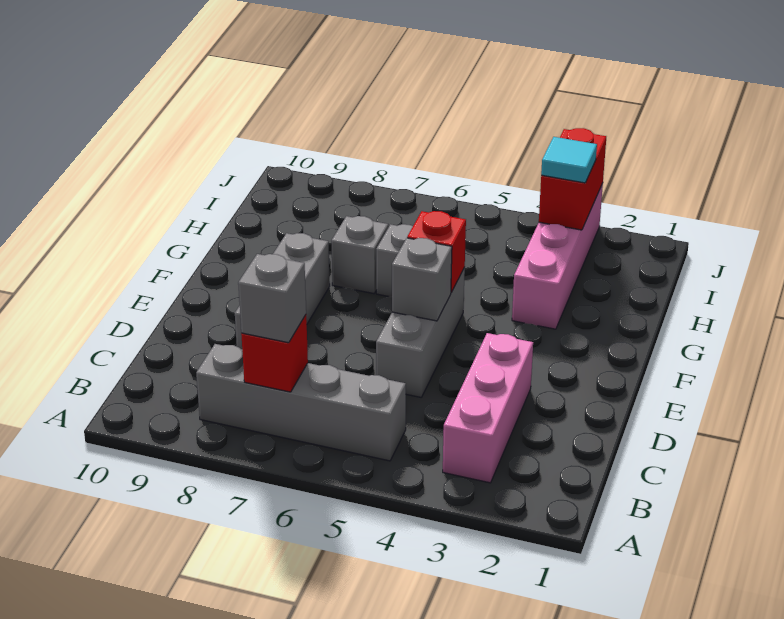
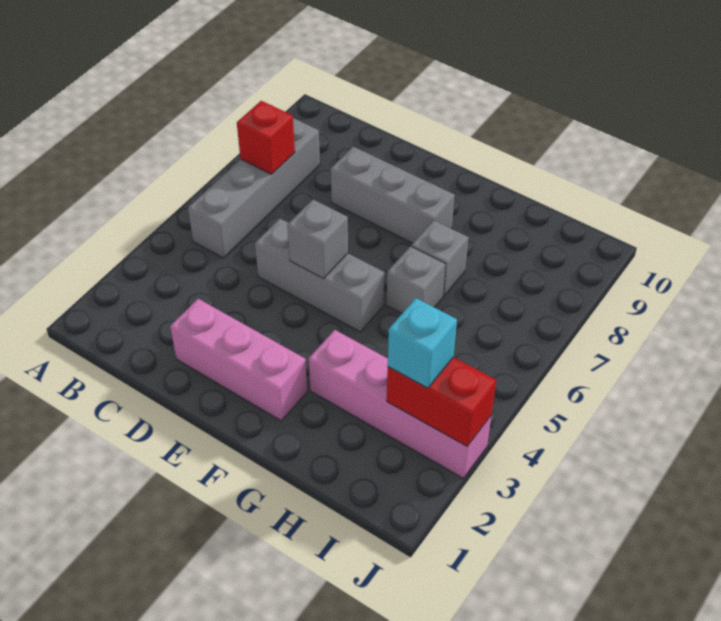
pink 1x3 brick [443,333,533,483] -> pink 1x3 brick moved to [170,299,307,421]
grey 1x1 brick [238,254,306,343] -> none
red 1x1 brick [407,211,466,293] -> none
cyan 1x1 tile [541,137,597,183] -> cyan 1x1 brick [388,298,457,388]

